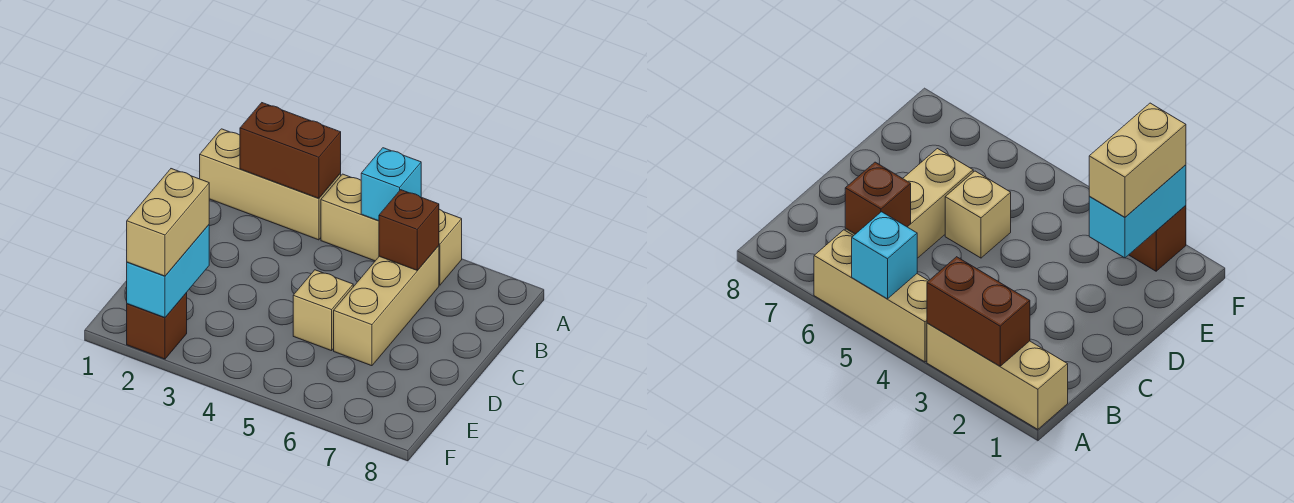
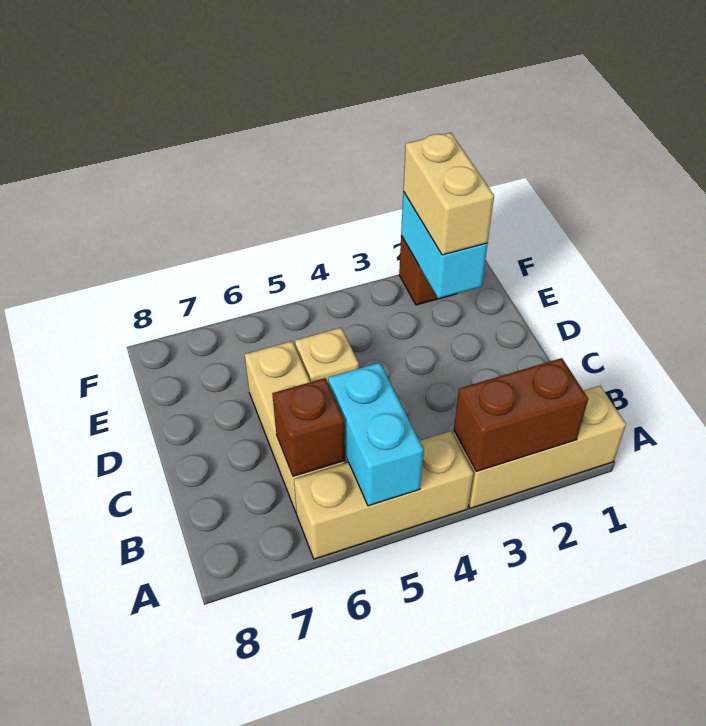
cyan 1x1 brick [361,148,421,221] -> cyan 1x2 brick [328,363,424,506]

